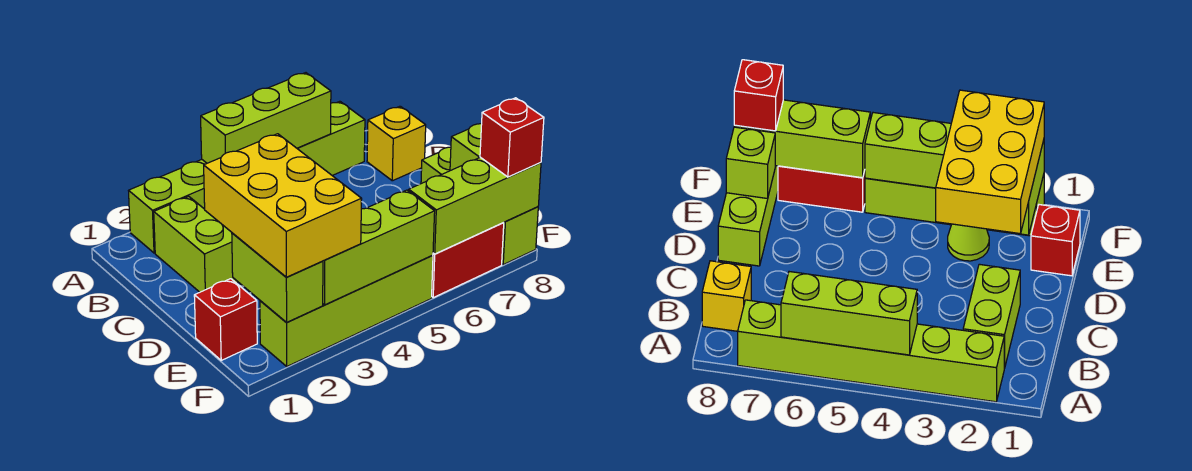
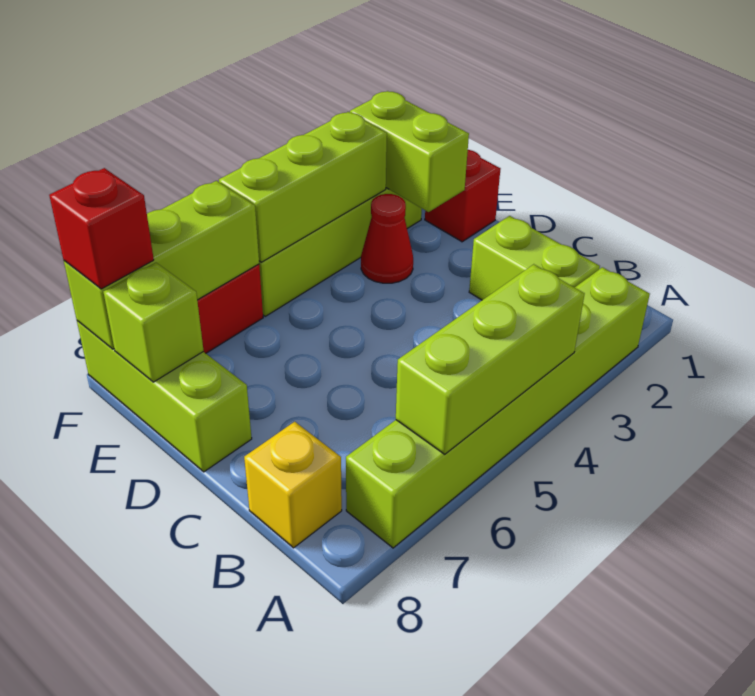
yellow 2x3 brick [204,134,362,277] -> none
lime 1x1 cone [948,224,989,261] -> red 1x1 cone [361,194,413,283]

